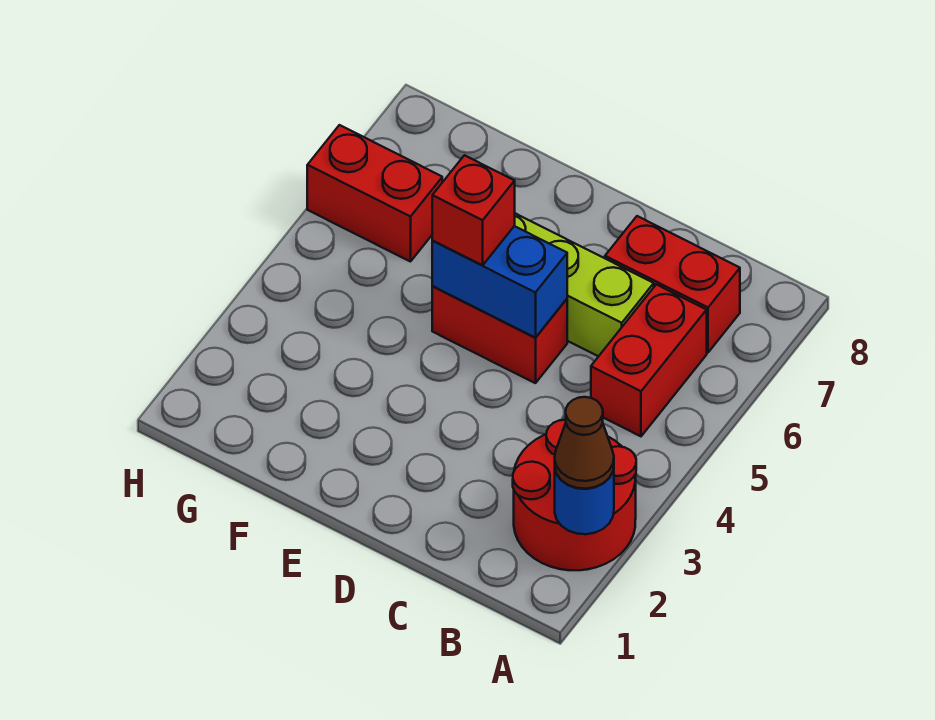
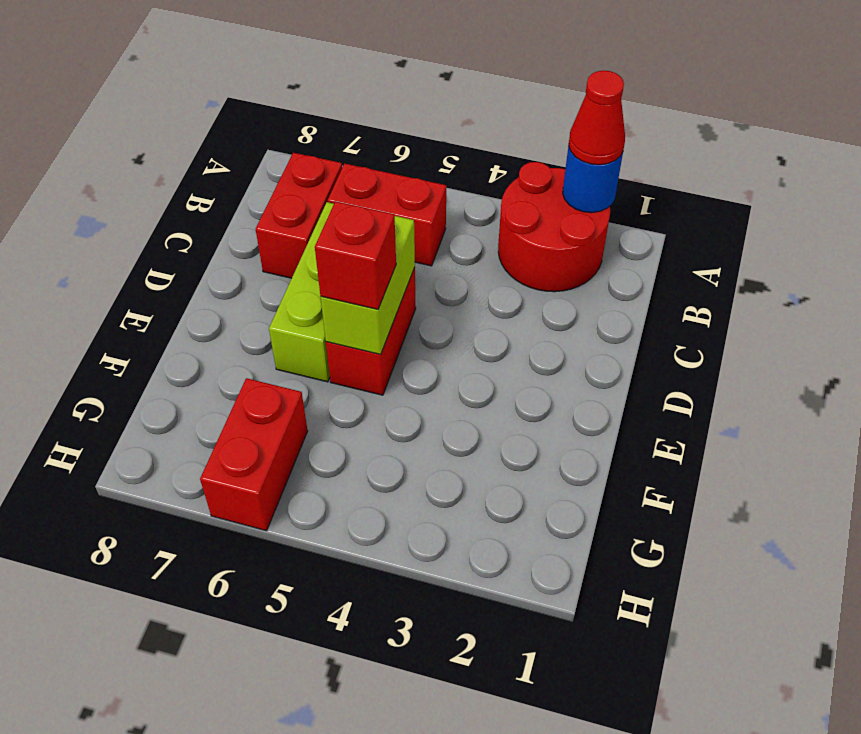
brown 1x1 cone [555,397,614,489] -> red 1x1 cone [569,71,625,165]
blue 1x2 brick [432,226,567,338] -> lime 1x2 brick [321,216,415,354]

